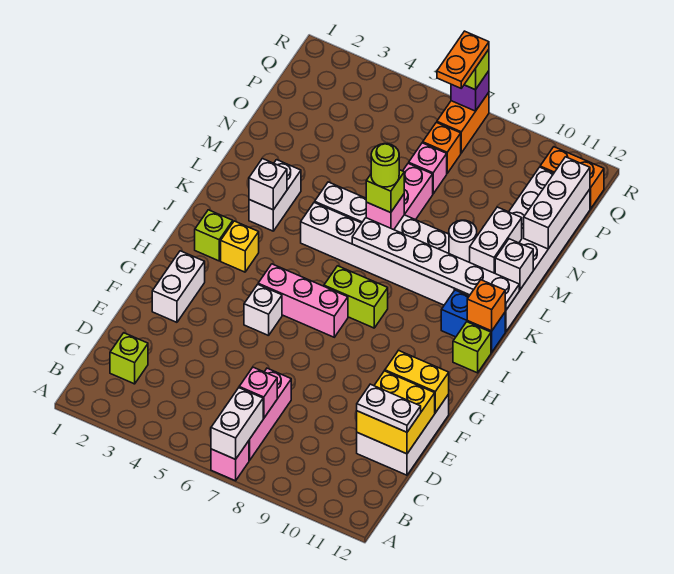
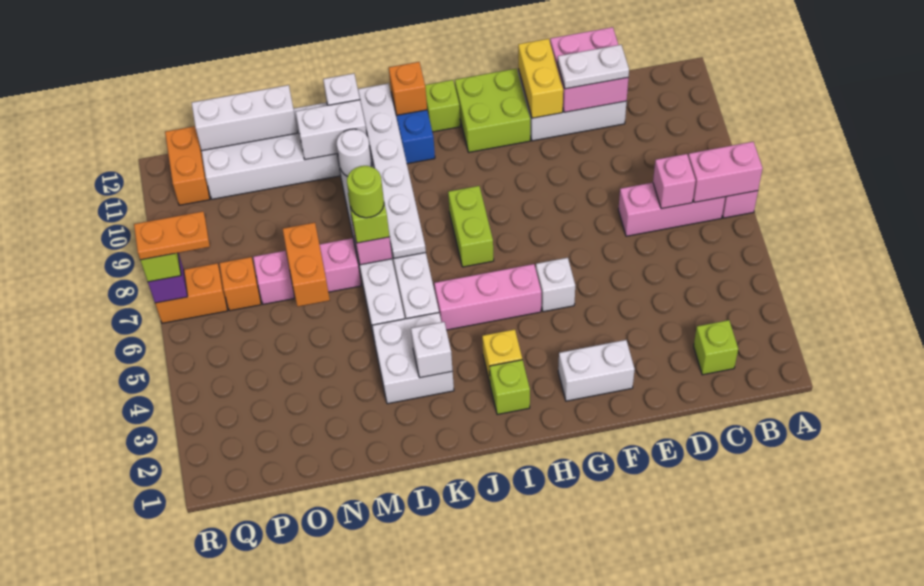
white 1x2 brick [211,388,263,459] -> pink 1x2 brick [688,142,763,202]
yellow 2x2 brick [357,371,435,454] -> pink 2x2 brick [550,27,628,112]
white 1x2 plate [357,384,421,432] -> white 1x2 plate turned to [558,45,629,89]
none -> lime 2x2 brick [455,68,530,152]
pink 1x3 brick [258,264,348,337] -> pink 1x3 brick turned to [434,264,541,330]
white 1x2 brick [249,160,301,231] -> white 2x2 brick [372,313,454,404]
none -> orange 1x2 brick [283,223,330,307]

